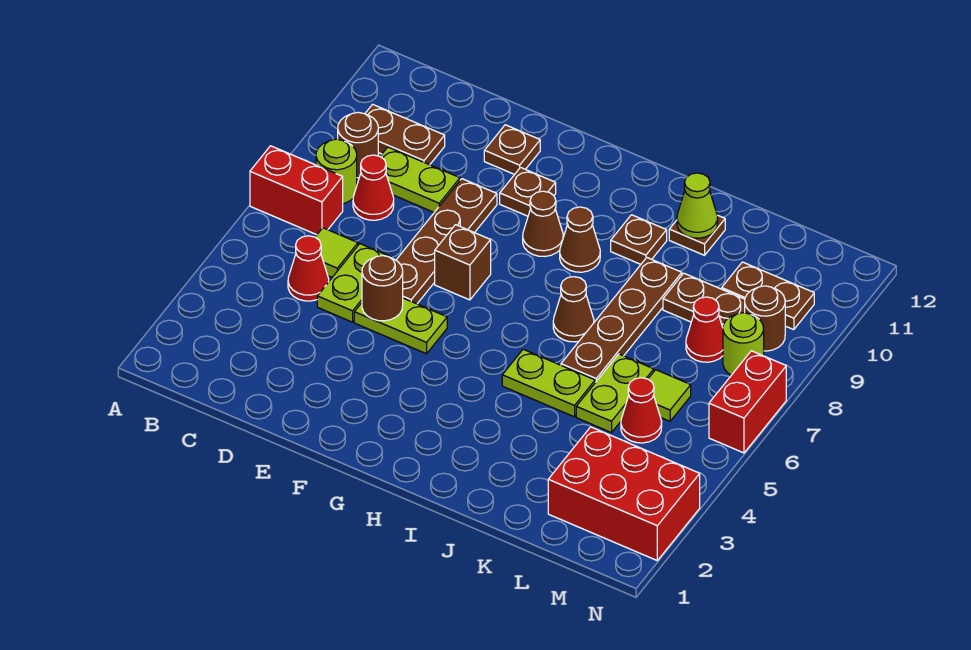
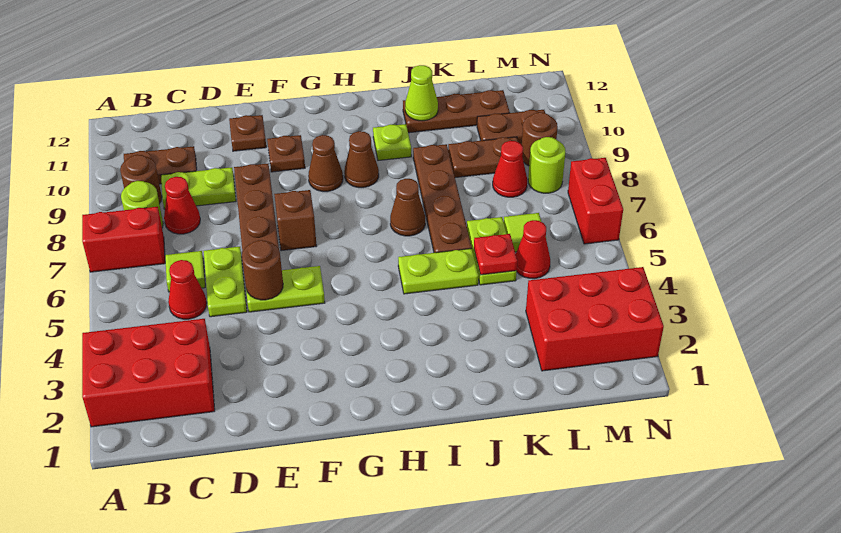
none -> red 2x3 brick [82,319,215,427]
brown 1x1 plate [611,215,667,264] -> lime 1x1 plate [373,124,411,160]
brown 1x1 plate [669,216,725,255] -> brown 1x3 plate [403,90,510,133]
none -> red 1x1 plate [474,234,517,275]

